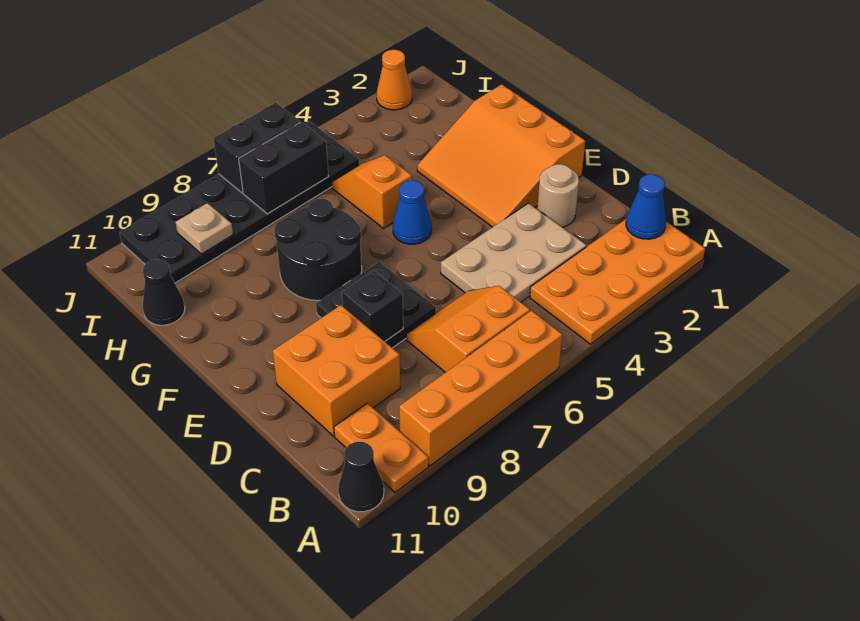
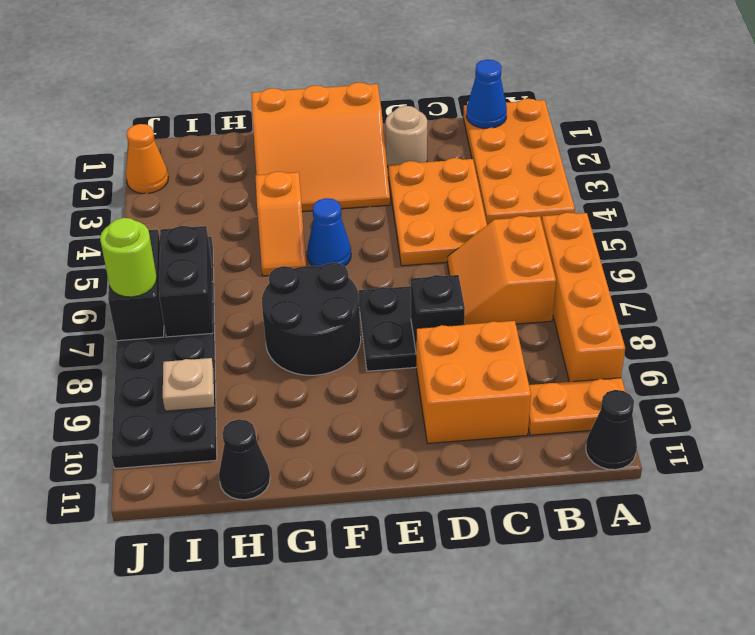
tan 2x3 plate [441,203,586,302] -> orange 2x3 plate [388,158,487,266]
orange 1x2 slope [332,155,412,228] -> orange 1x2 slope turned to [256,171,306,276]
none -> lime 1x1 round brick [100,218,157,297]

